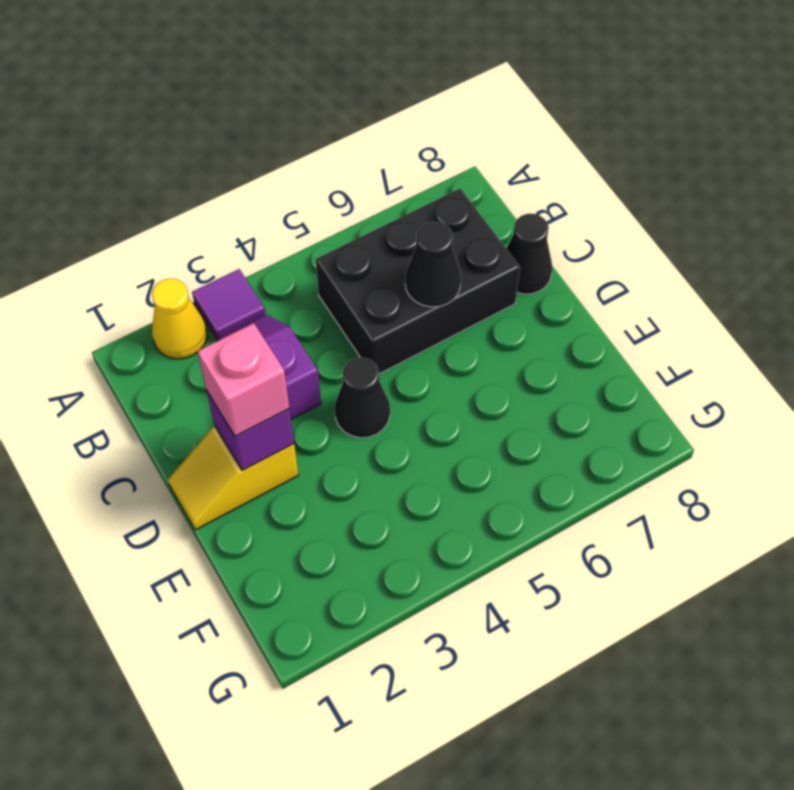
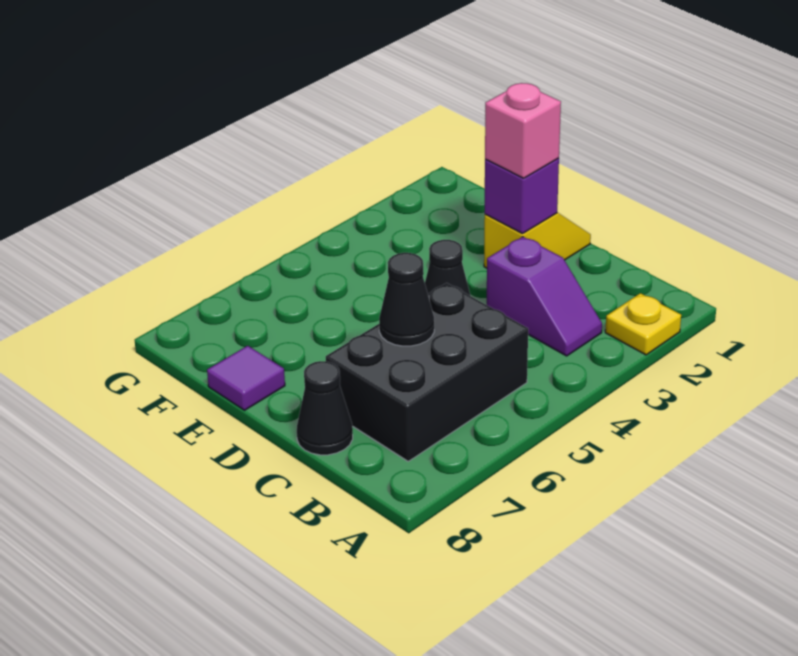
yellow 1x1 cone [152,279,207,359] -> yellow 1x1 plate [605,293,681,355]
purple 1x1 tile [192,269,266,340] -> purple 1x1 tile moved to [207,346,285,410]

